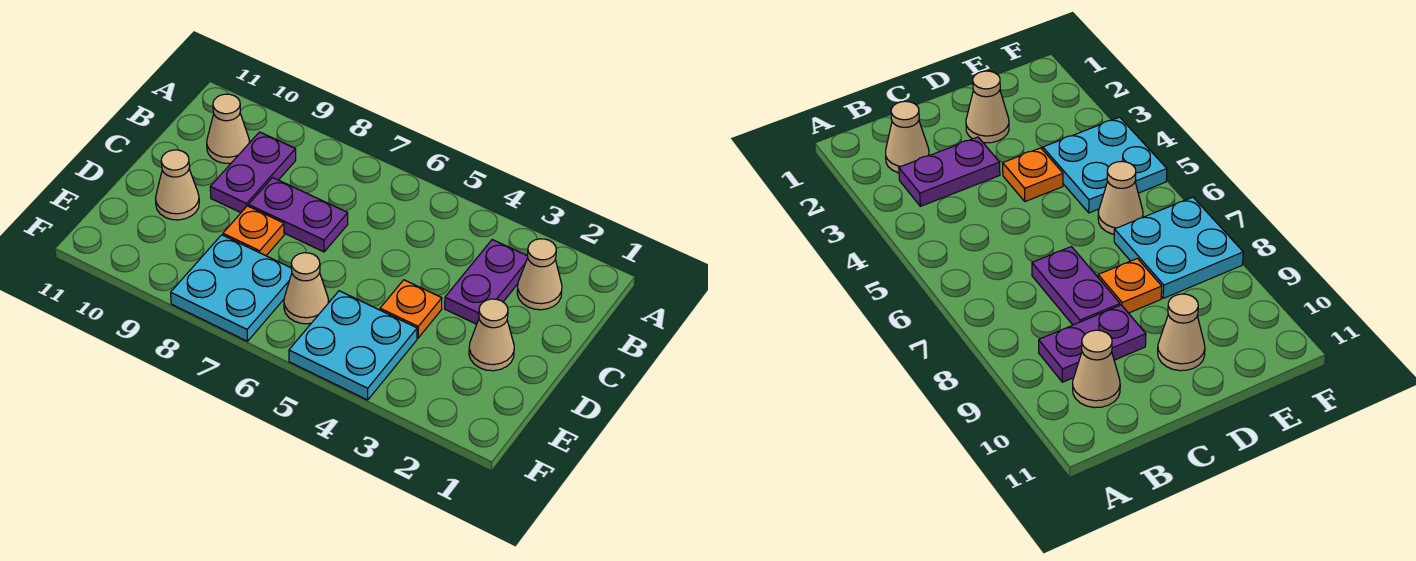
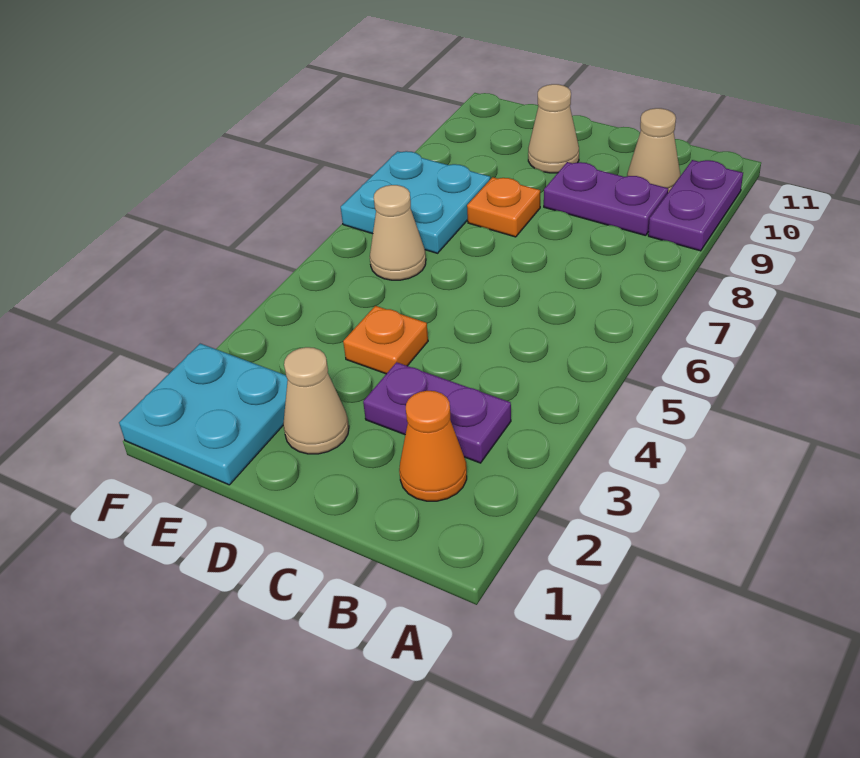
tan 1x1 cone [517,239,562,310] -> orange 1x1 cone [399,391,467,501]
purple 1x2 plate [249,178,348,252] -> purple 1x2 plate moved to [648,160,743,251]
cyan 2x2 plate [289,291,417,400] -> cyan 2x2 plate moved to [119,344,288,485]

